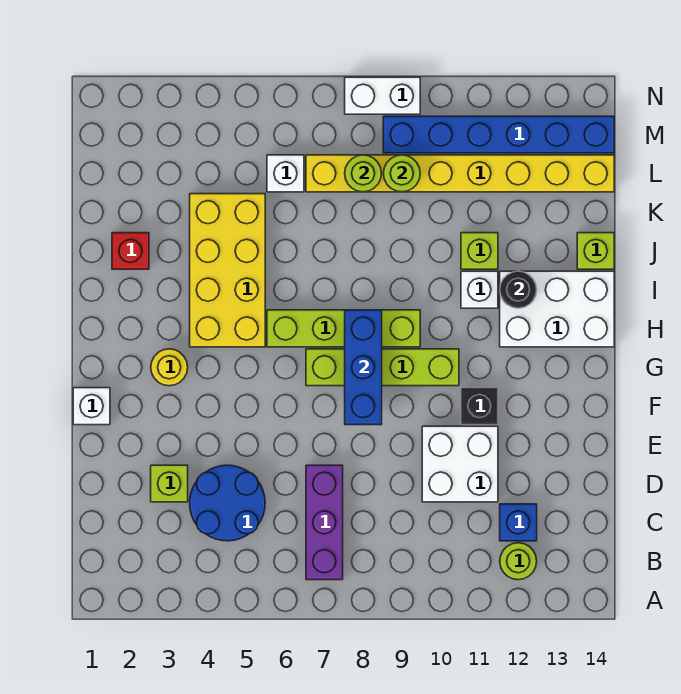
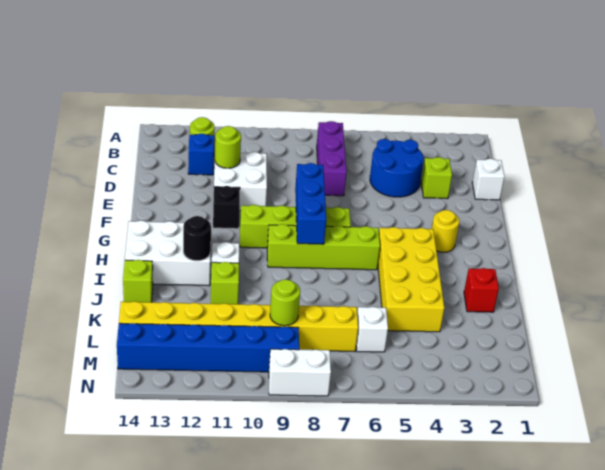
white 1x1 brick [73,388,110,425] -> white 1x1 brick moved to [472,159,505,200]
lime 1x1 round brick [345,155,382,192] -> lime 1x1 round brick moved to [215,126,241,168]

